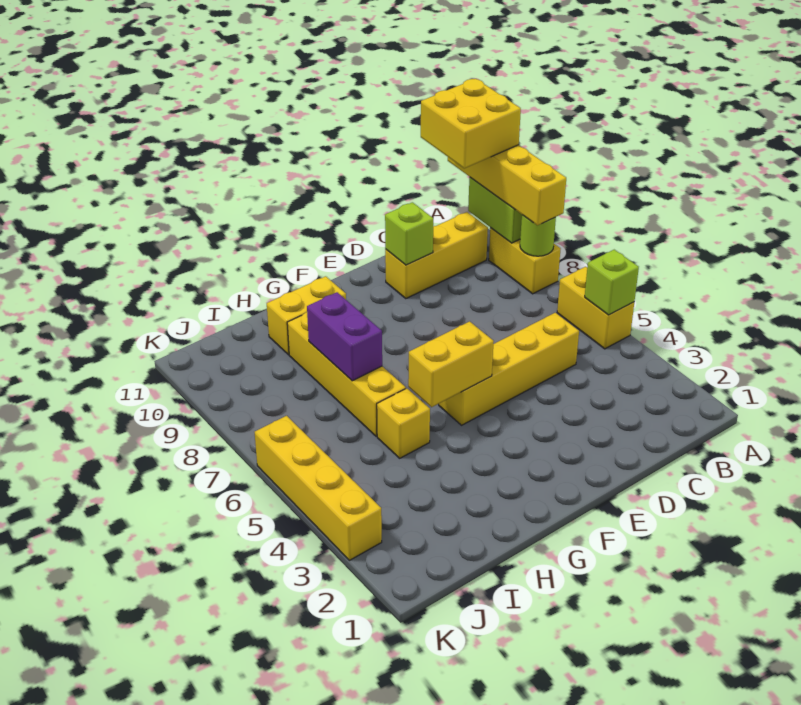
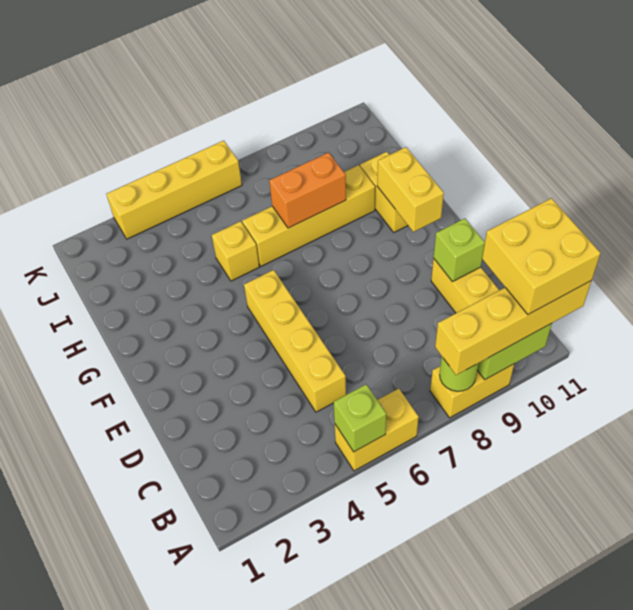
yellow 1x2 brick [408,321,494,407] -> yellow 1x2 brick moved to [377,147,444,232]
purple 1x2 brick [307,292,382,381] -> orange 1x2 brick [269,153,346,228]

